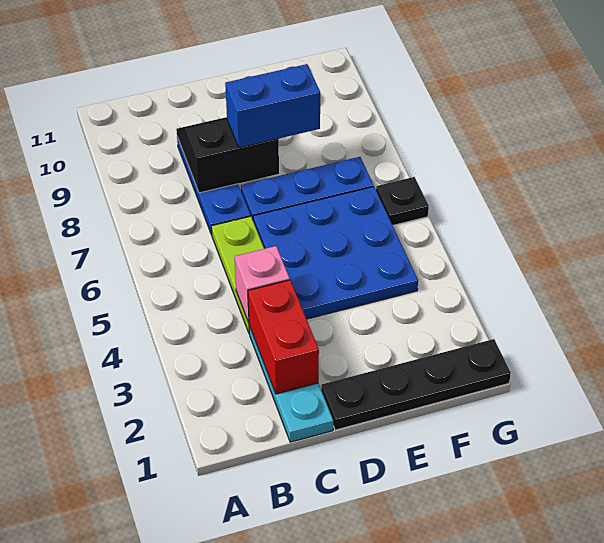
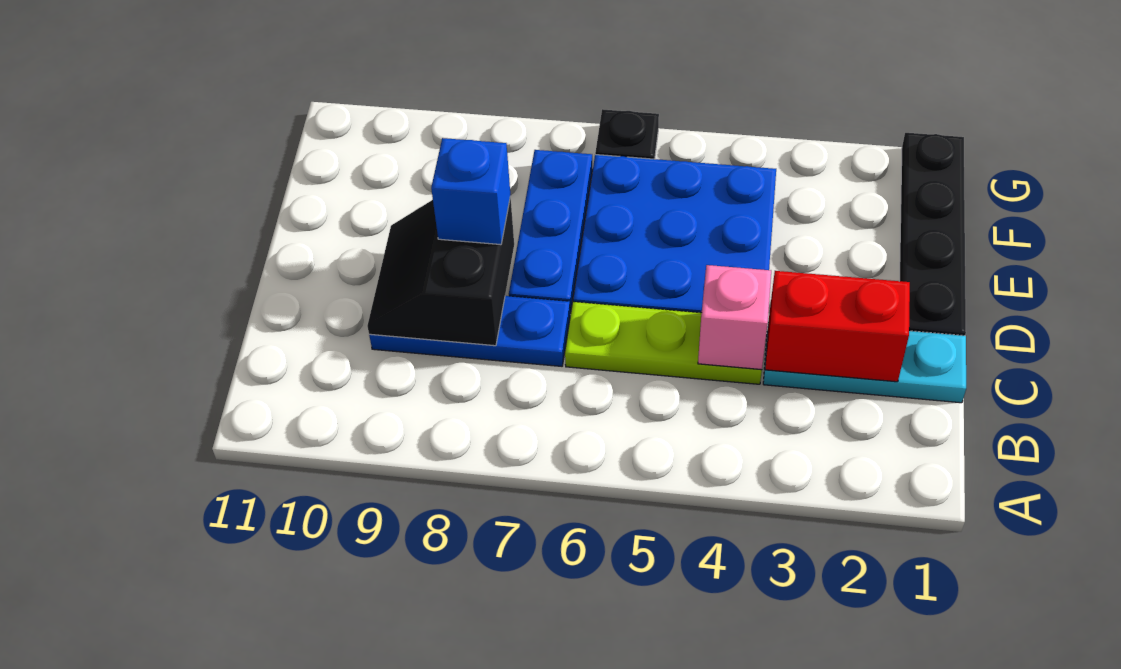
blue 1x2 brick [225,64,320,148] -> blue 1x1 brick [431,138,511,245]

